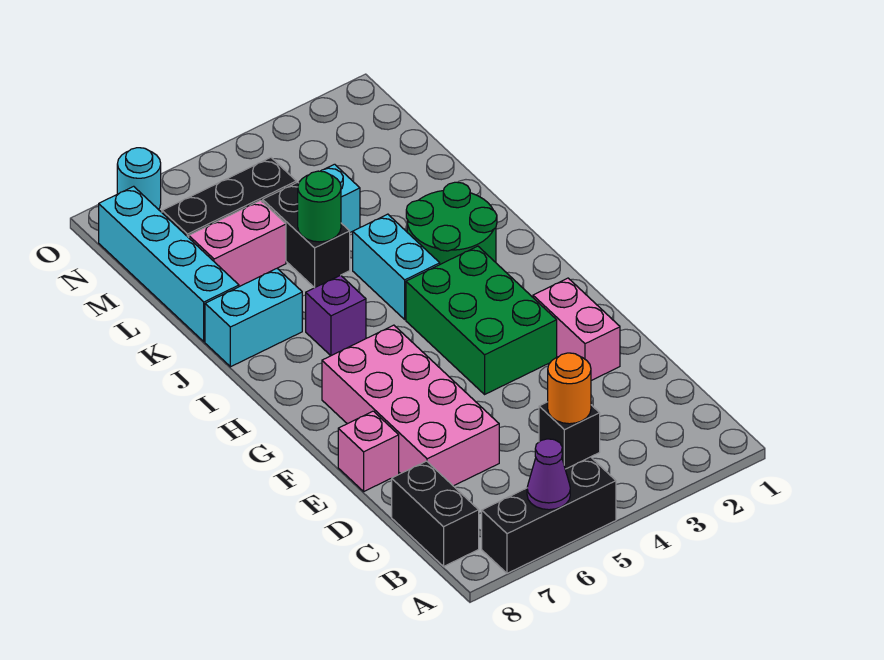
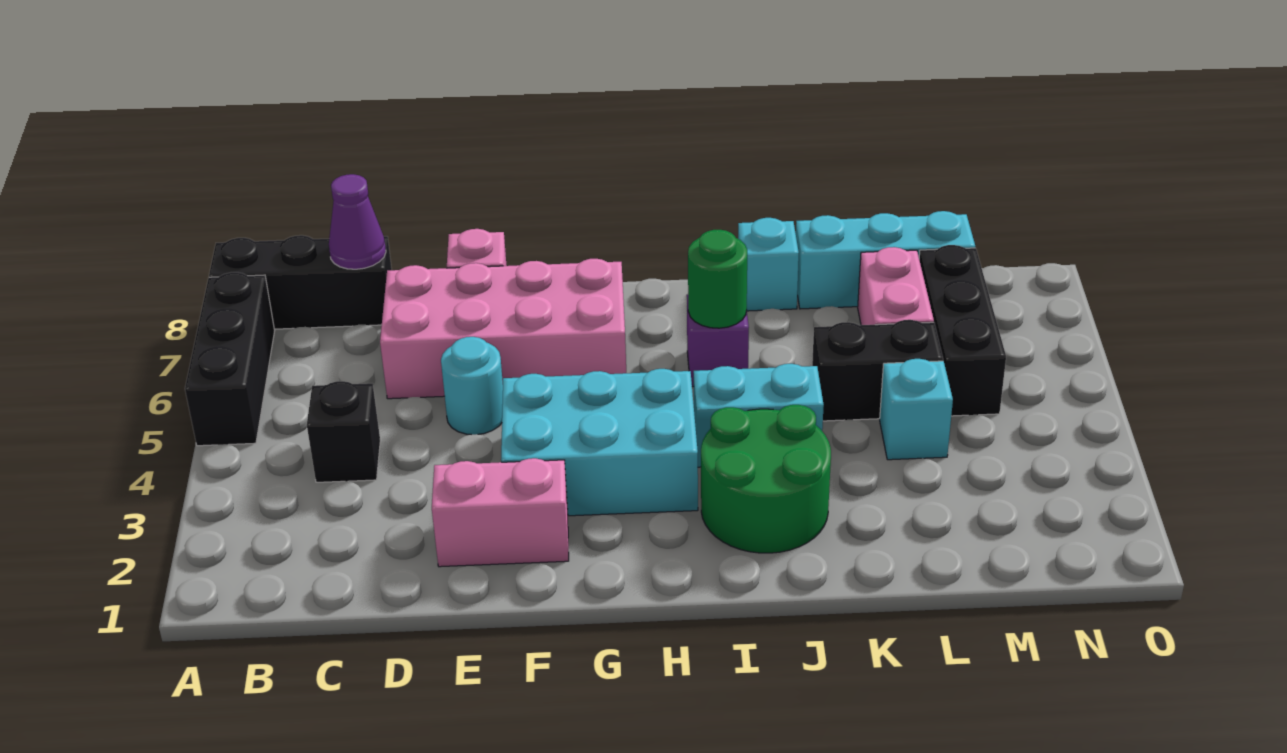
purple 1x1 cone [527,439,570,510] -> purple 1x1 cone moved to [329,174,386,269]
black 1x2 brick [392,461,479,566] -> black 1x3 brick [209,235,392,329]
orange 1x1 round brick [548,353,591,424] -> none
green 2x3 brick [406,246,557,394] -> cyan 2x3 brick [501,369,698,516]
cyan 1x2 brick [205,269,302,367] -> cyan 1x1 brick [738,218,799,311]
green 1x1 round brick [298,171,341,242] -> green 1x1 round brick moved to [688,230,747,328]
cyan 1x4 brick [99,186,239,342] -> cyan 1x3 brick [796,211,975,309]
cyan 1x1 round brick [117,148,161,210] -> cyan 1x1 round brick moved to [441,337,503,435]

